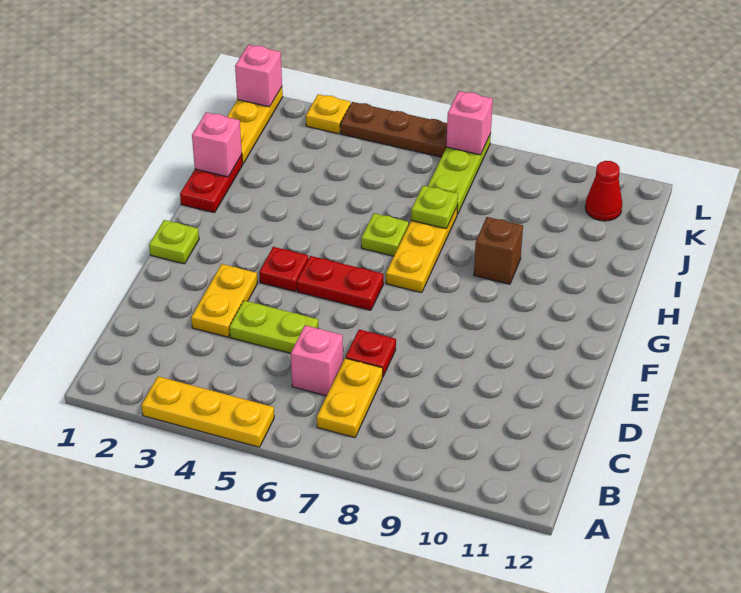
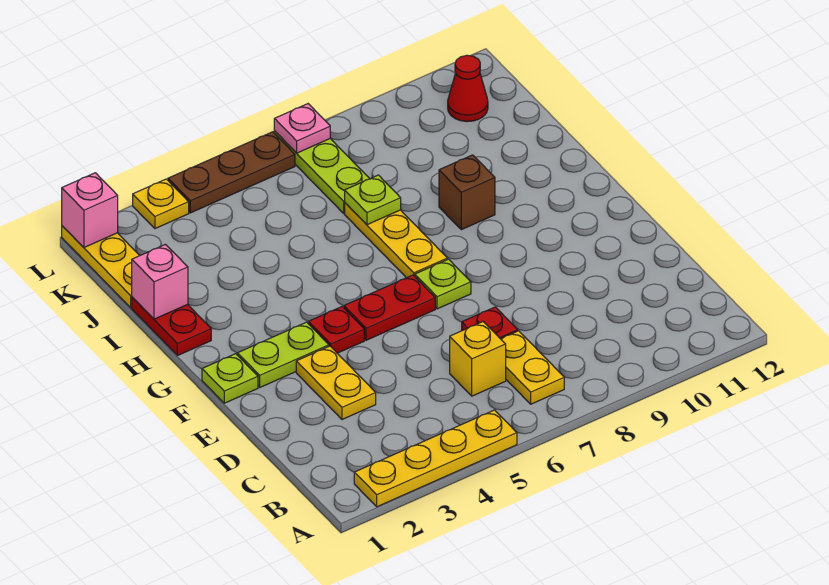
yellow 1x3 plate [142,376,274,447] -> yellow 1x4 plate [354,410,517,507]
pink 1x1 brick [291,325,343,396] -> yellow 1x1 brick [450,322,506,396]
lime 1x2 plate [229,300,318,353] -> lime 1x2 plate moved to [237,322,329,387]
lime 1x1 plate [361,213,409,256] -> lime 1x1 plate moved to [415,259,471,309]
pink 1x1 brick [446,91,493,155] -> pink 1x1 plate [274,104,330,153]

